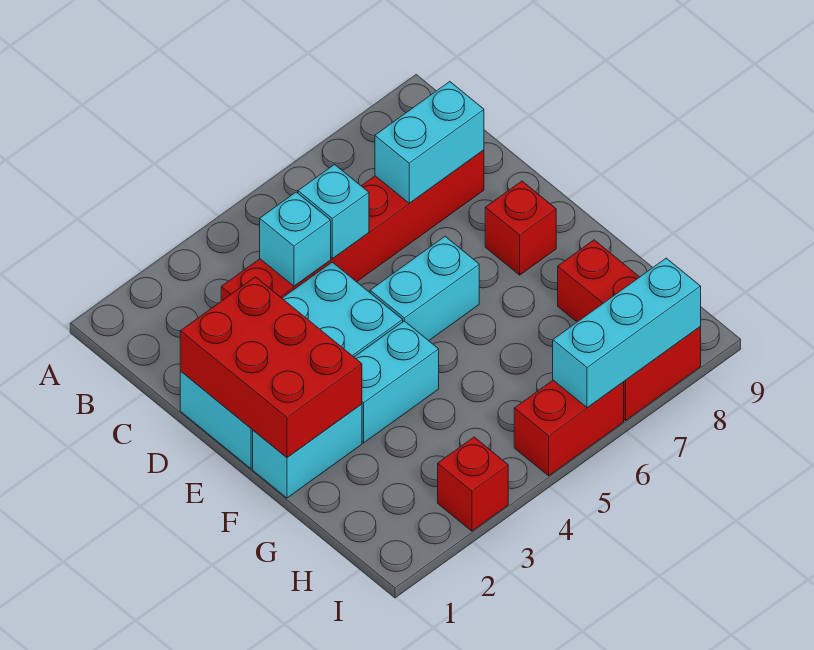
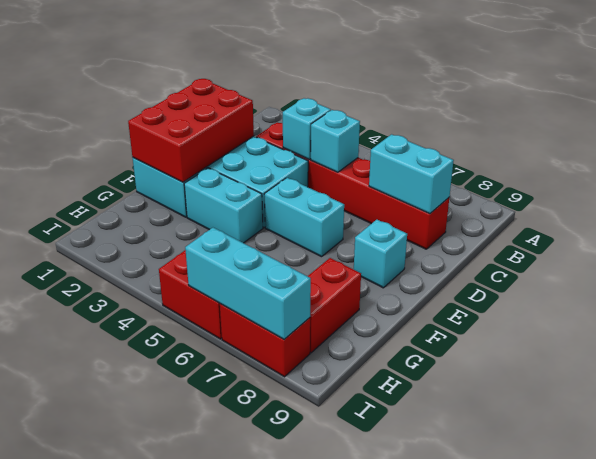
red 1x1 brick [485,181,556,275] -> cyan 1x1 brick [354,220,407,288]
red 1x1 brick [438,437,508,531] -> none

